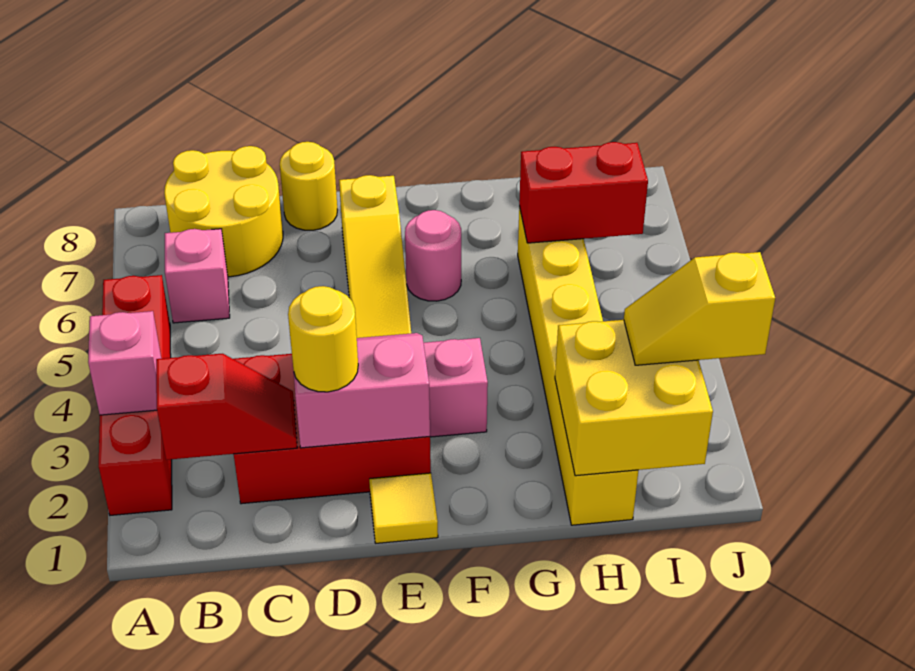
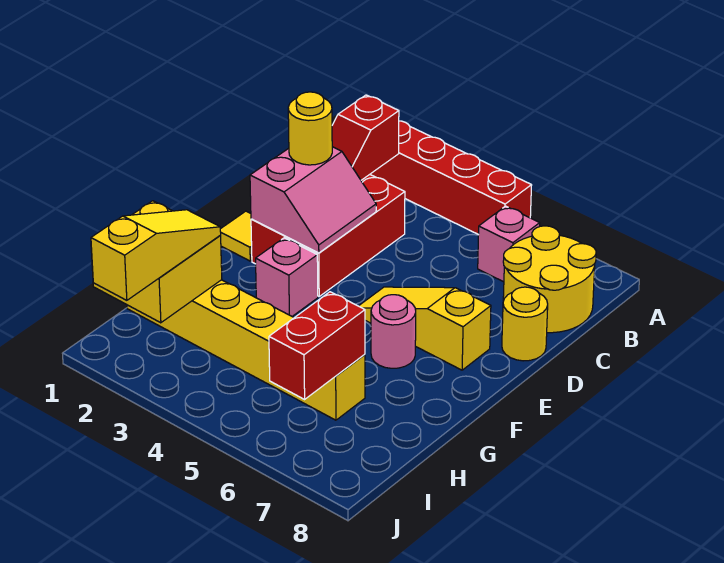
pink 1x1 brick [88,311,161,415] -> none
yellow 1x2 slope [624,252,775,365] -> yellow 1x3 slope [91,210,221,300]

